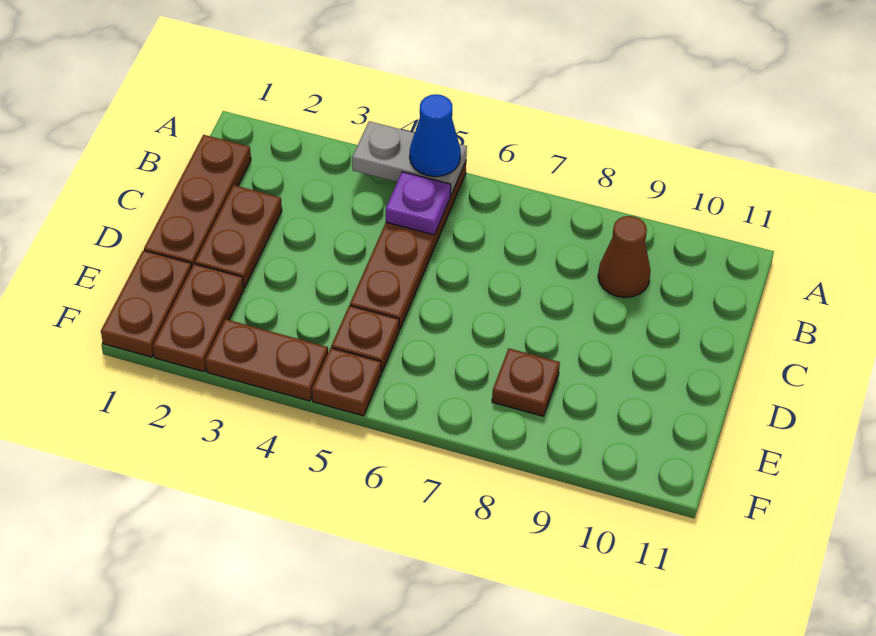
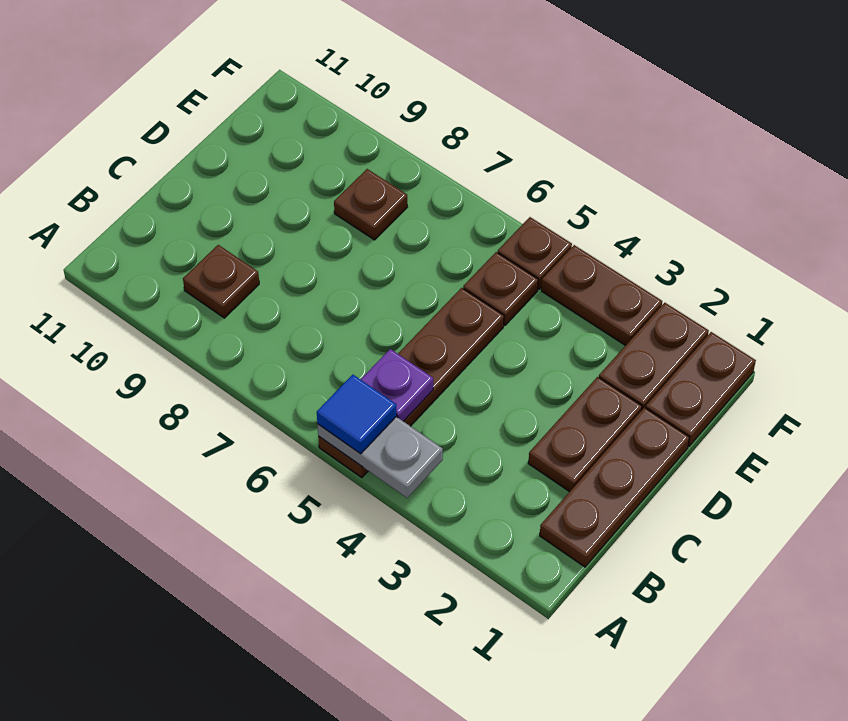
blue 1x1 cone [410,94,461,177] -> blue 1x1 tile [317,375,397,454]
brown 1x1 cone [598,216,651,297] -> brown 1x1 plate [183,245,259,318]

